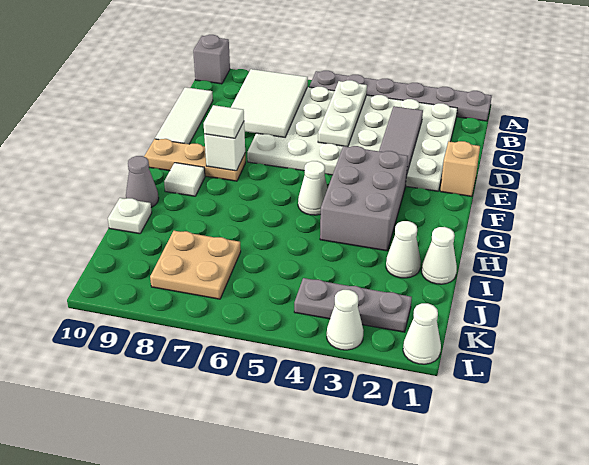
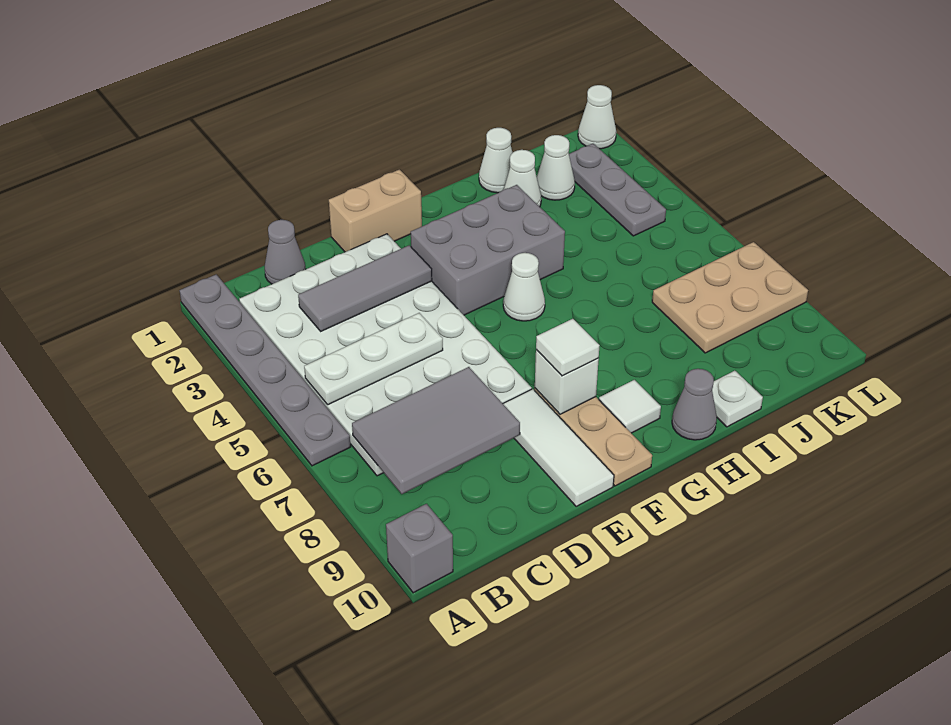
white 2x3 tile [231,69,308,137] -> grey 2x3 tile [352,367,520,494]
none -> grey 1x1 cone [265,220,306,284]
white 1x3 tile [155,87,213,144] -> white 1x3 tile turned to [503,389,614,506]
tan 1x1 brick [440,141,480,196] -> tan 1x2 brick [329,170,422,252]
tan 2x2 plate [150,231,241,299] -> tan 2x3 plate [652,242,808,353]
white 1x1 cone [327,290,364,350] -> white 1x1 cone moved to [537,135,575,200]

